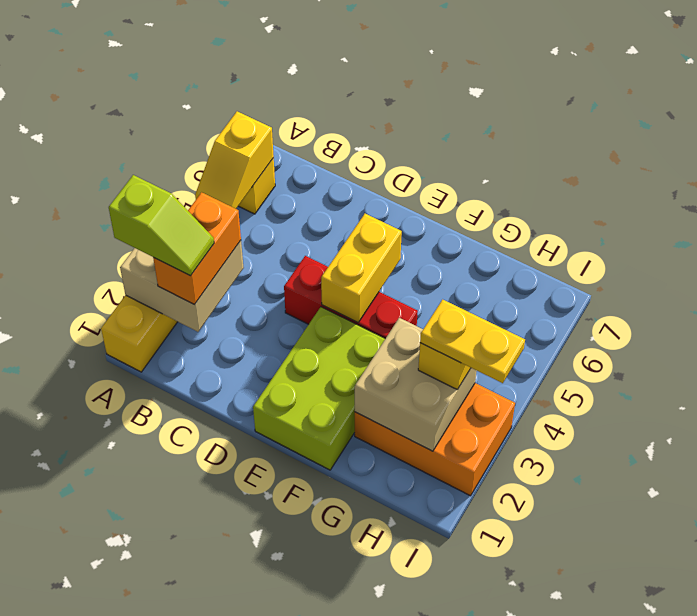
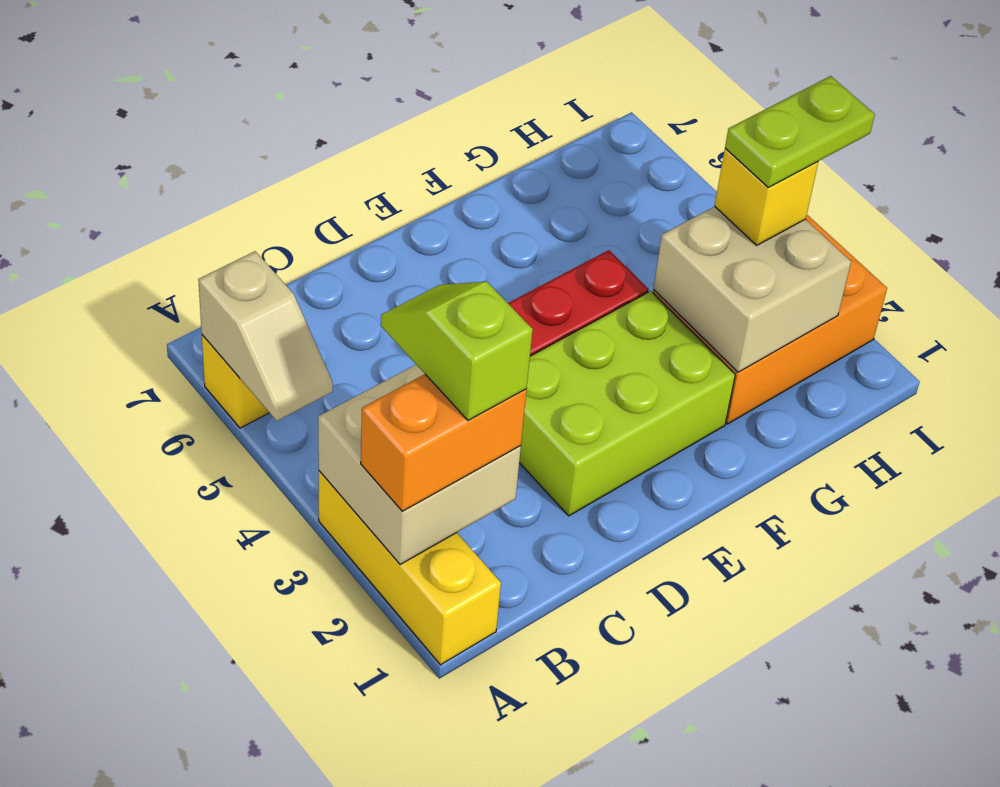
lime 1x2 slope [109,175,214,276] -> lime 1x2 slope turned to [381,282,533,420]
yellow 1x2 slope [195,111,274,209] -> tan 1x2 slope [198,251,333,421]
orange 1x2 brick [153,192,241,304] -> orange 1x2 brick turned to [361,374,527,511]
lime 2x3 brick [253,307,385,470] -> lime 2x3 brick turned to [519,291,735,516]
yellow 1x2 brick [321,214,402,323] -> none
yellow 1x2 plate [420,300,525,383] -> lime 1x2 plate [725,76,875,187]

